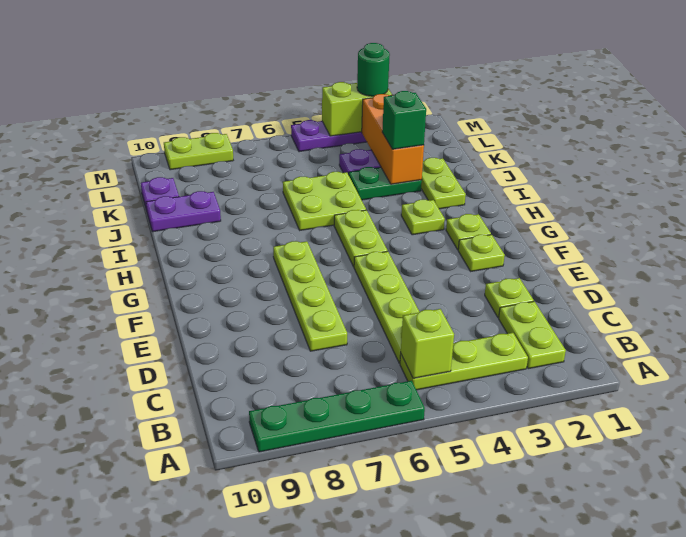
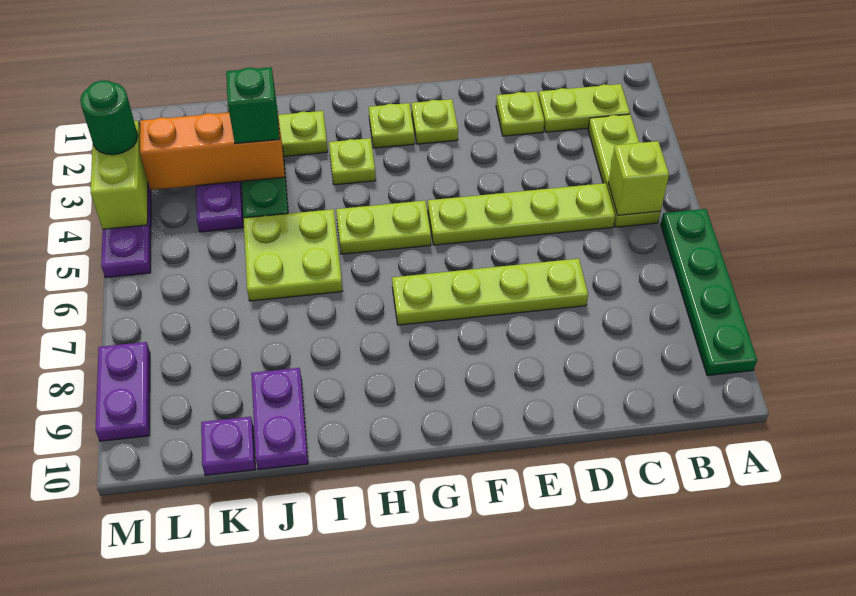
lime 1x2 plate [164,133,233,170] -> purple 1x2 plate [95,342,150,441]

